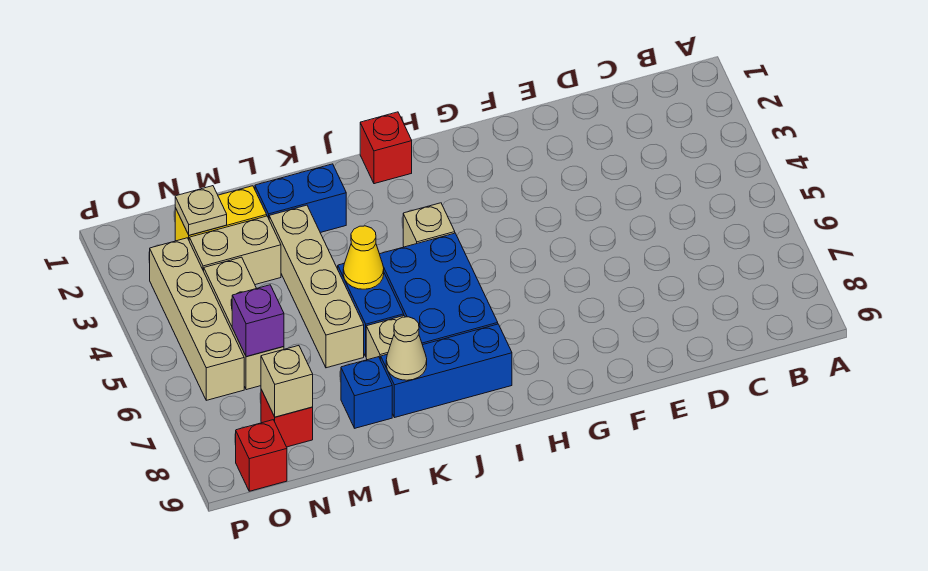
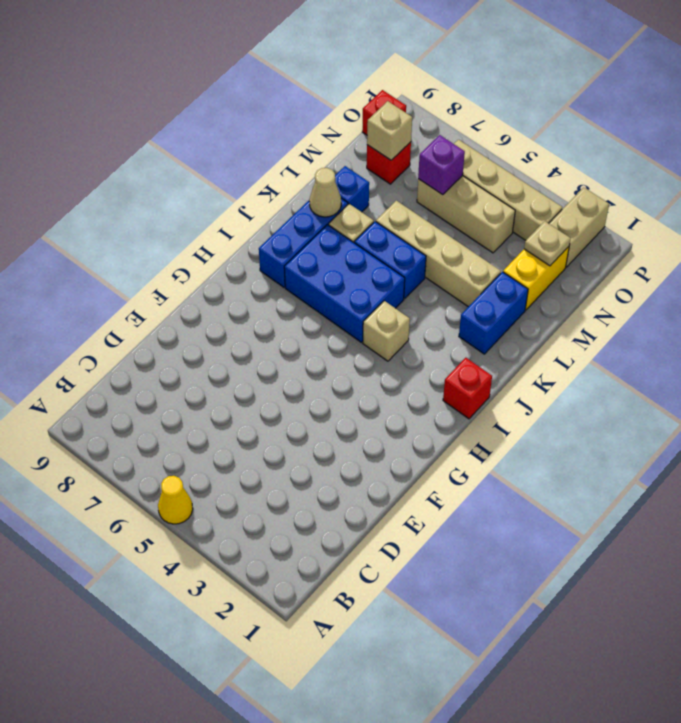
yellow 1x1 cone [343,226,384,289] -> yellow 1x1 cone moved to [158,476,193,524]
tan 1x2 brick [189,216,281,285] -> tan 1x2 brick moved to [549,187,609,267]

